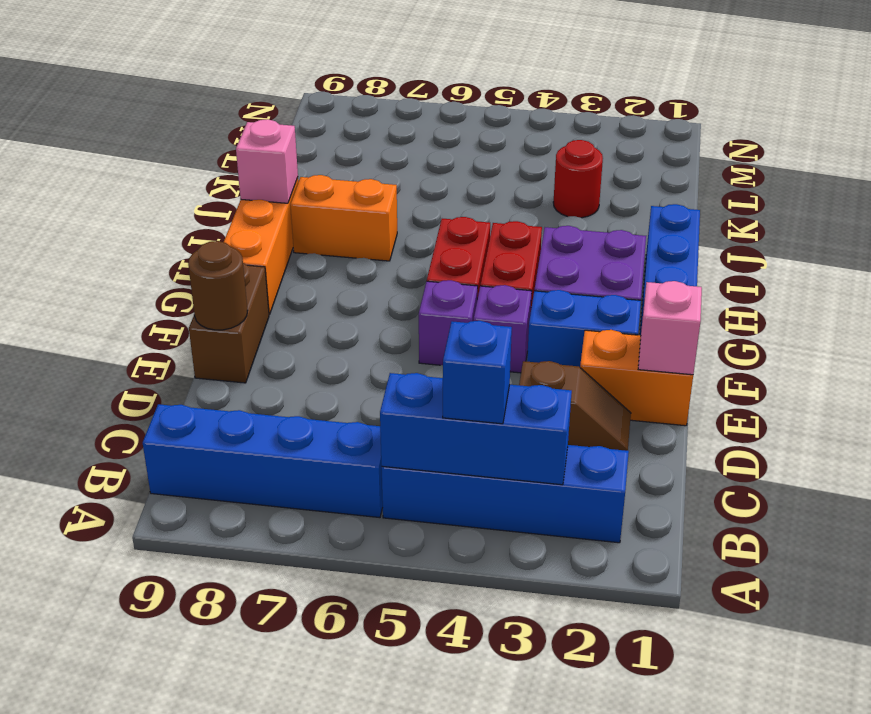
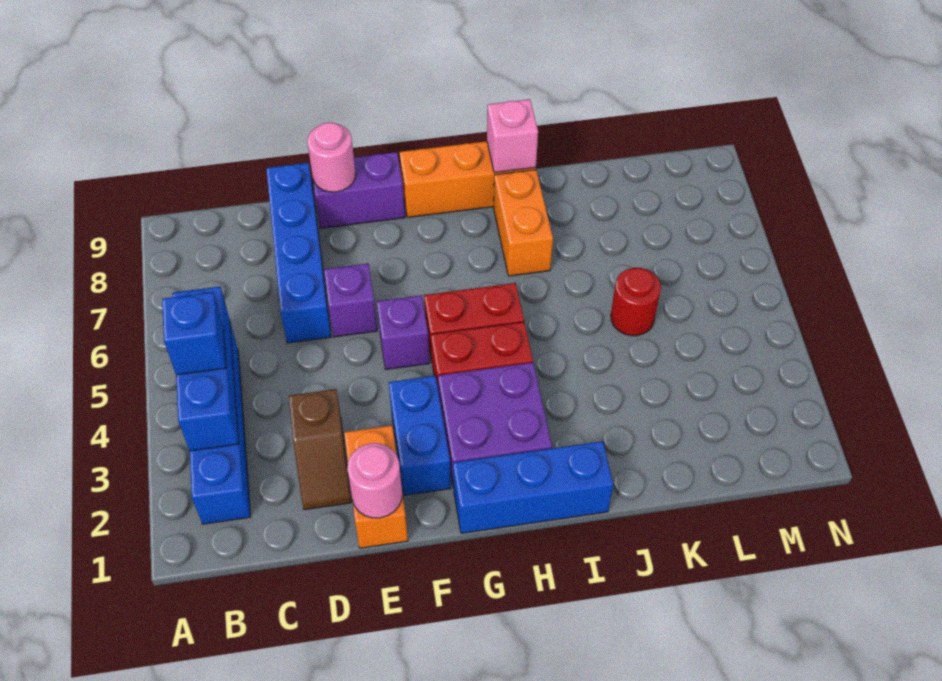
blue 1x4 brick [143,404,383,518] -> blue 1x4 brick moved to [266,163,331,343]
pink 1x1 brick [638,281,702,375] -> pink 1x1 round brick [347,443,402,518]
brown 1x2 brick [189,263,269,383] -> purple 1x2 brick [313,152,405,228]
brown 1x1 round brick [188,241,247,330] -> pink 1x1 round brick [307,122,355,192]
purple 1x1 brick [474,285,532,373] -> purple 1x1 brick moved to [324,264,377,337]
red 1x1 round brick [553,140,603,218] -> red 1x1 round brick moved to [611,268,661,336]

